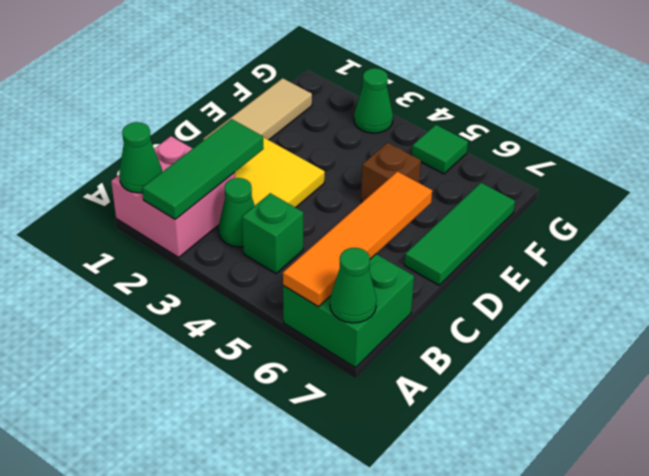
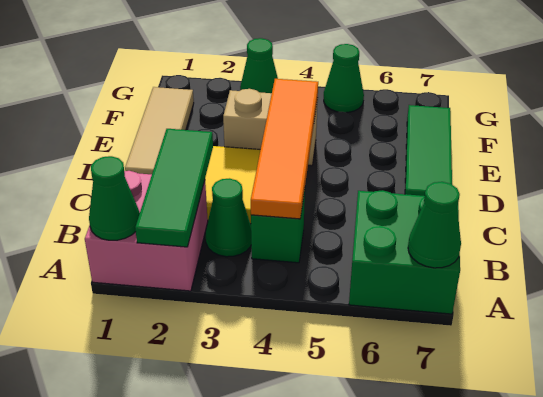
orange 1x4 tile [283,172,432,307] -> orange 1x4 tile moved to [251,79,318,219]
none -> tan 1x2 brick [223,89,318,166]
brown 1x1 brick [361,143,421,202] -> none
green 1x1 tile [412,125,468,174] -> green 1x1 cone [324,44,364,112]

